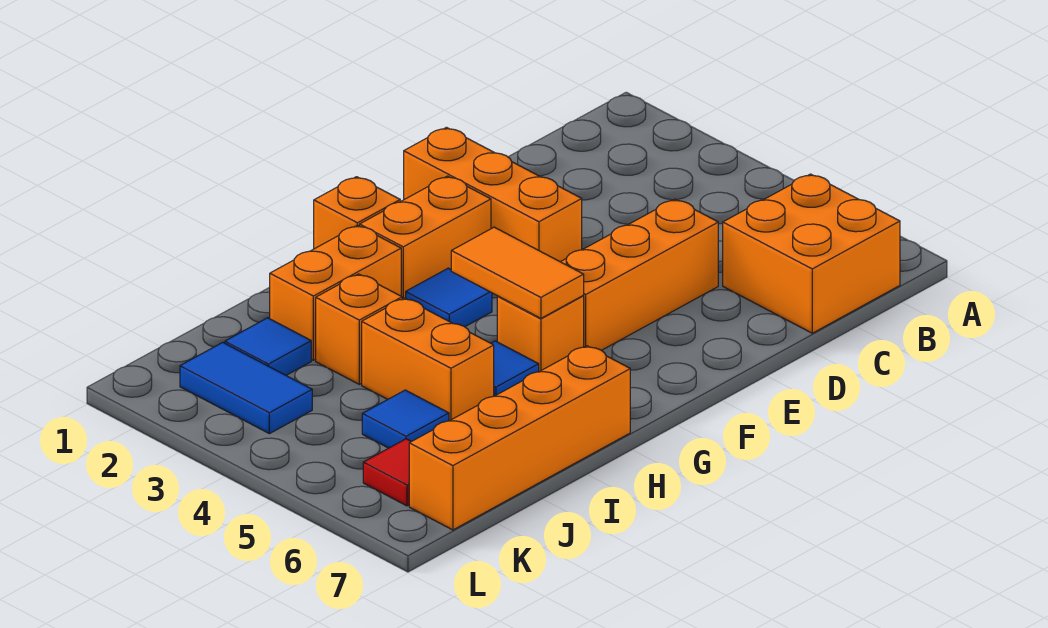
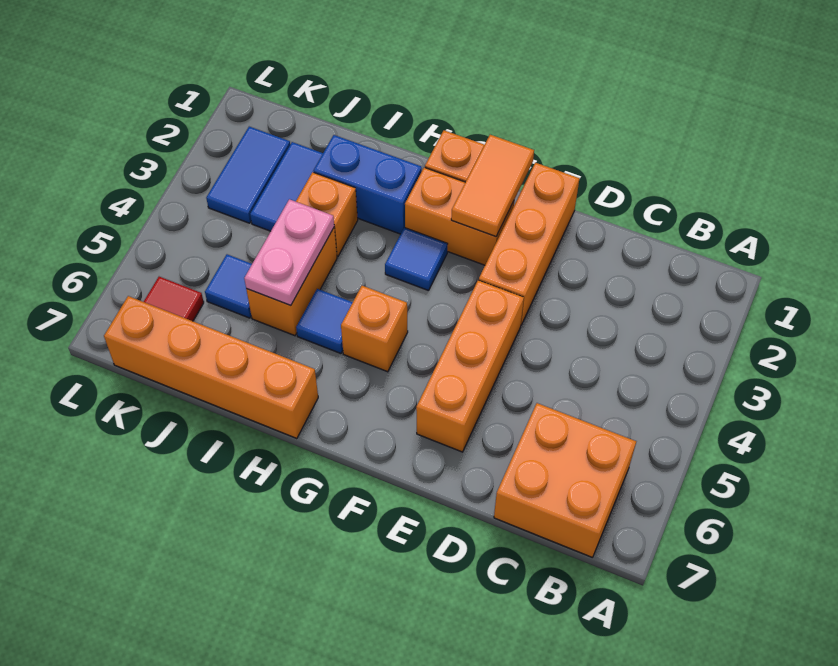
orange 1x3 brick [561,199,718,350] -> orange 1x3 brick turned to [416,280,524,452]
orange 1x2 tile [451,227,584,318] -> orange 1x2 tile moved to [451,135,534,237]
orange 1x2 brick [270,225,401,360] -> blue 1x2 brick [313,135,422,234]
none -> pink 1x2 plate [244,199,334,306]
blue 1x1 tile [225,318,311,375] -> blue 1x2 tile [250,142,323,231]

